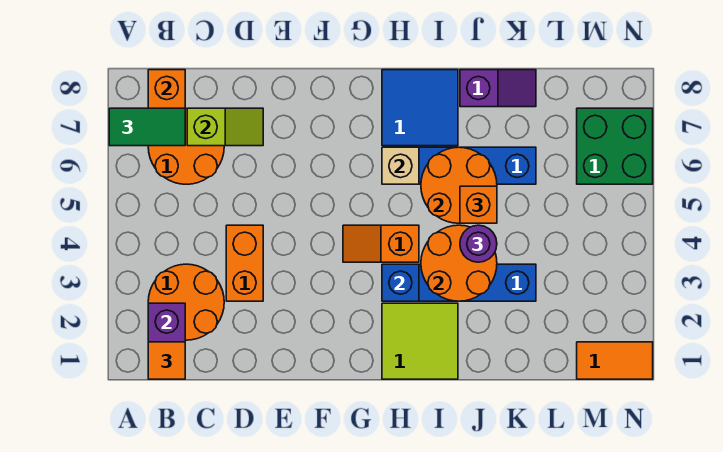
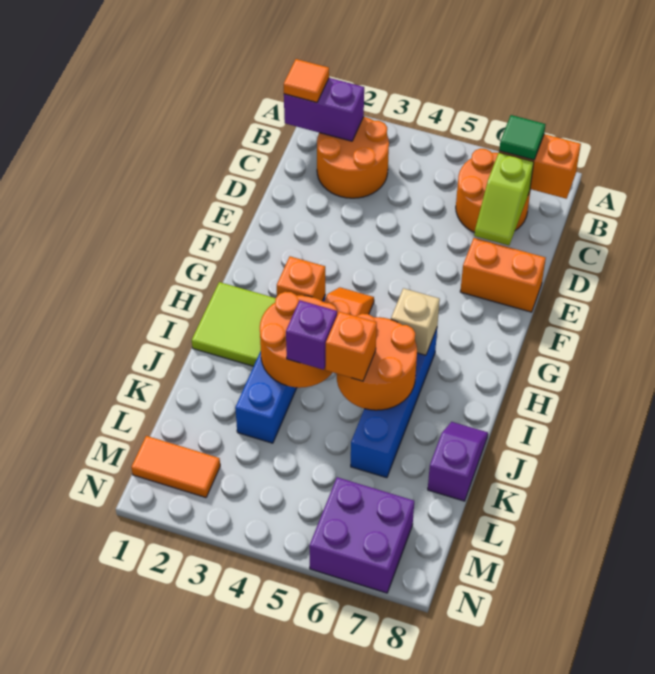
green 1x2 tile [109,108,185,146] -> green 1x1 tile [499,115,546,160]
orange 1x2 brick [226,225,263,301] -> orange 1x2 brick moved to [460,238,546,312]
blue 1x1 brick [382,264,419,301] -> orange 1x1 brick [277,256,325,301]
blue 2x2 tile [382,70,458,146] -> none
purple 1x1 round brick [460,225,497,262] -> purple 1x1 brick [286,300,337,370]
purple 1x2 slope [460,70,536,107] -> purple 1x2 slope turned to [428,422,488,501]
orange 1x2 tile [577,342,653,379] -> orange 1x2 tile turned to [131,436,220,498]
green 2x2 brick [577,108,653,184] -> purple 2x2 brick [309,477,414,593]

